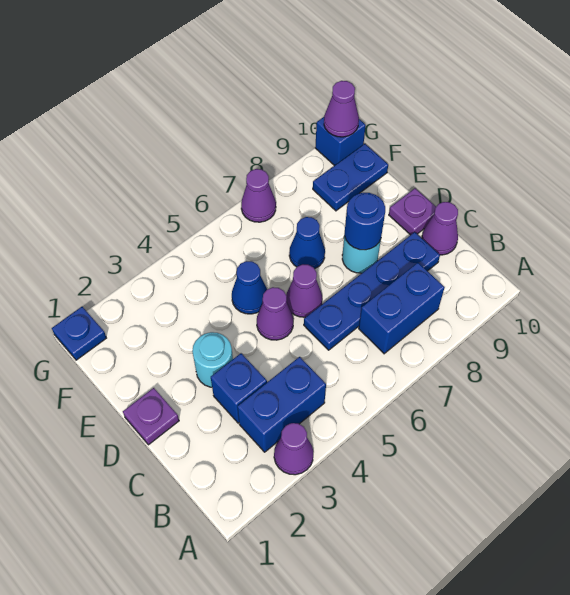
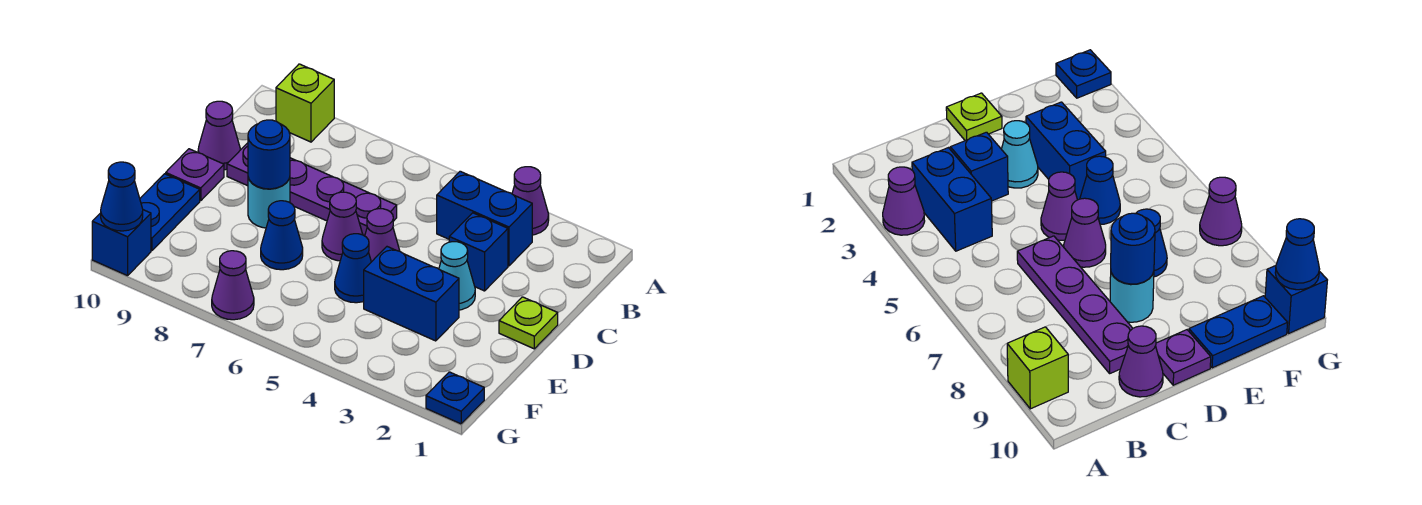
none -> lime 1x1 brick [276,64,334,142]
blue 1x2 brick [359,263,445,354] -> blue 1x2 brick moved to [364,247,459,341]
blue 1x4 plate [304,232,440,350] -> purple 1x4 plate [227,143,397,236]
purple 1x1 plate [123,388,179,445] -> lime 1x1 plate [499,297,558,349]
cyan 1x1 round brick [192,332,233,387] -> cyan 1x1 cone [439,242,475,310]
blue 1x2 plate [313,144,388,211] -> blue 1x2 plate turned to [140,174,200,251]
purple 1x1 cone [324,81,359,137] -> blue 1x1 cone [101,162,143,231]

